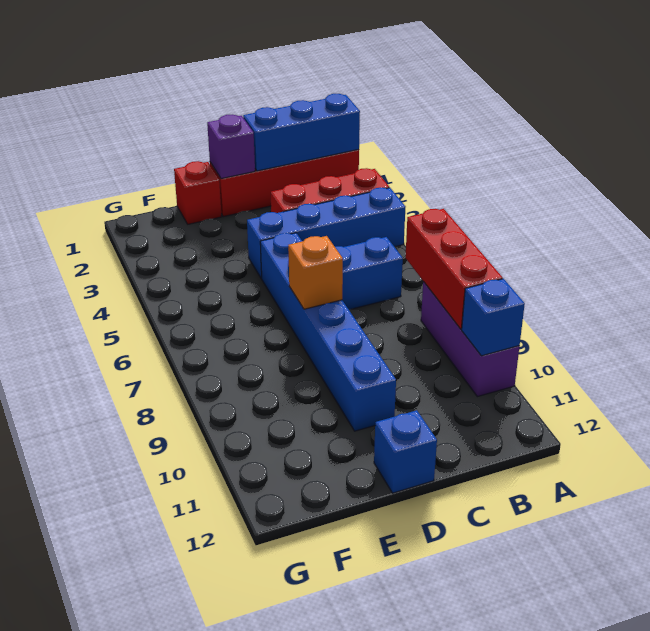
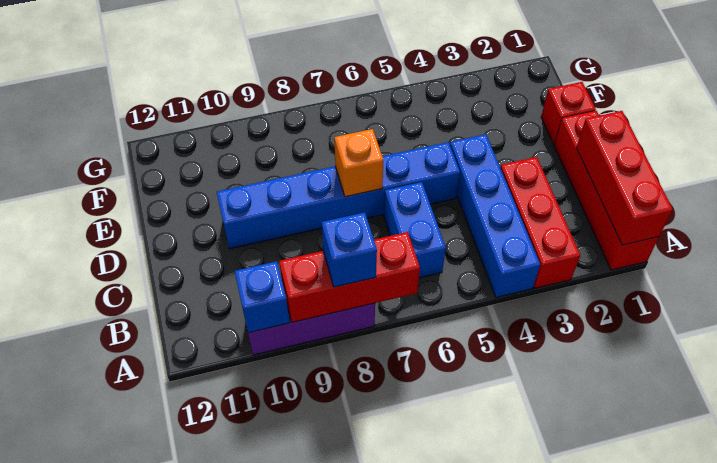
blue 1x3 brick [243,94,360,171] -> red 1x3 brick [576,111,673,245]
purple 1x1 brick [207,115,255,179] -> none
blue 1x1 brick [374,410,437,493] -> blue 1x1 brick moved to [322,212,377,287]

